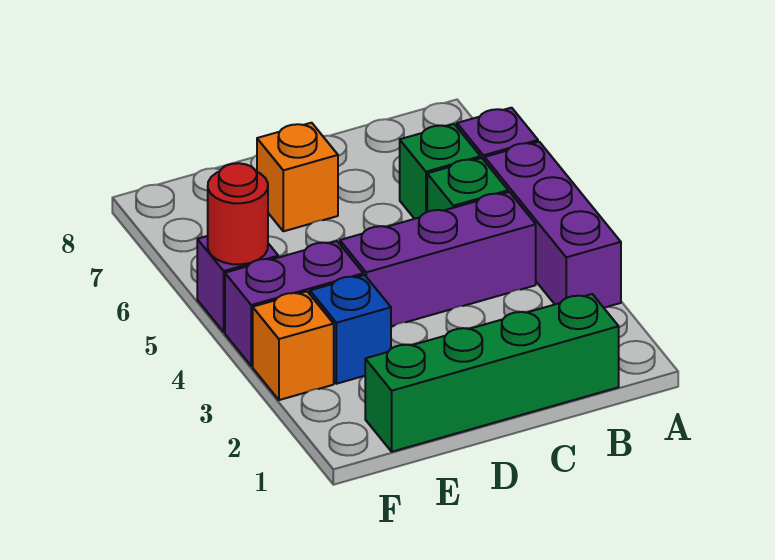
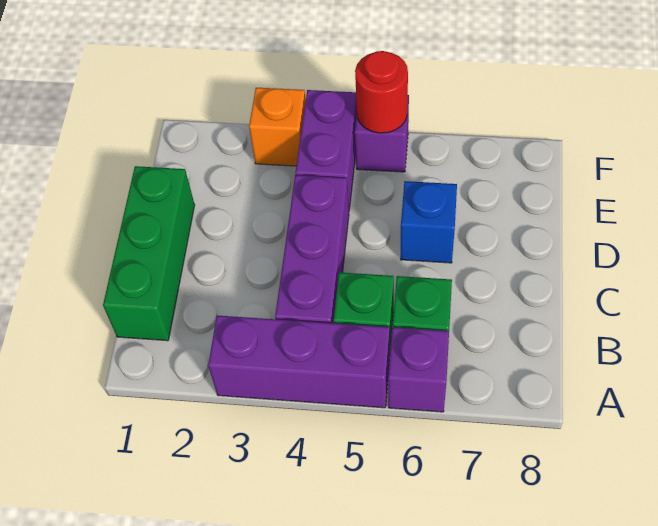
green 1x4 brick [365,294,619,452] -> green 1x3 brick [103,166,195,341]
orange 1x1 brick [257,123,338,231] -> none
blue 1x1 brick [310,275,391,384] -> blue 1x1 brick moved to [400,181,457,263]

